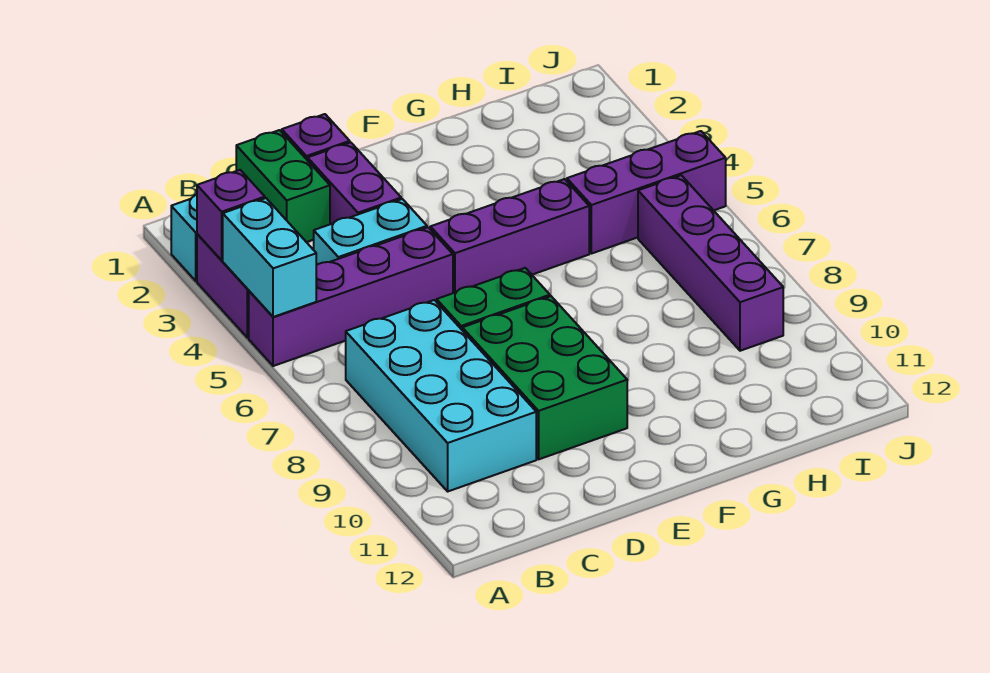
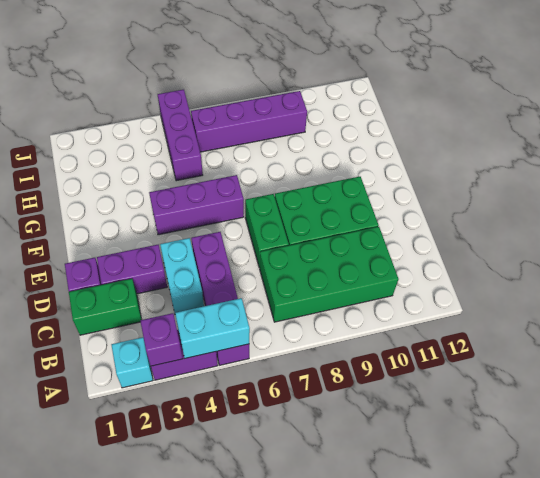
cyan 2x4 brick [346,300,536,491] -> green 2x4 brick [259,227,398,322]
purple 1x3 brick [430,179,589,293] -> purple 1x3 brick turned to [149,175,244,235]

